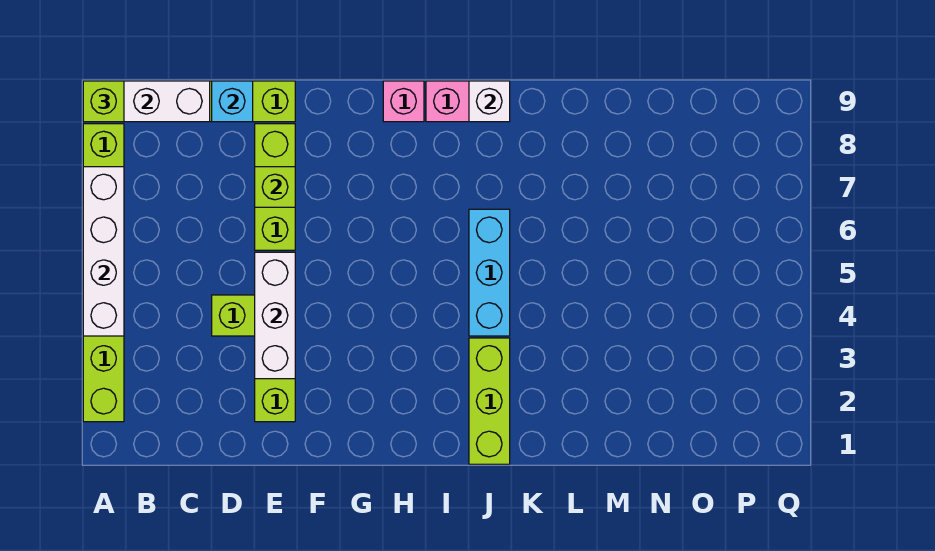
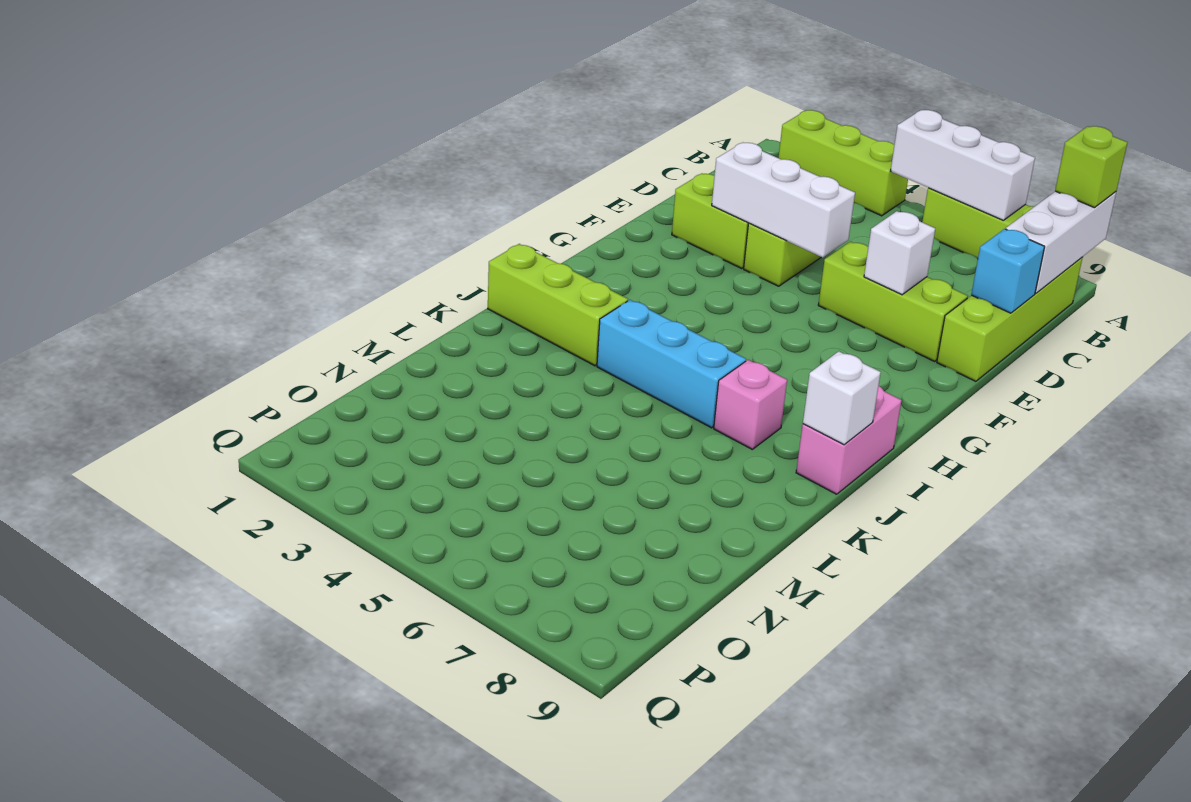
white 1x4 brick [83,167,124,336] -> white 1x3 brick [891,110,1035,220]
lime 1x1 brick [255,167,295,207] -> white 1x1 brick [864,211,935,295]
pink 1x1 brick [383,81,424,122] -> pink 1x1 brick moved to [714,360,787,449]

